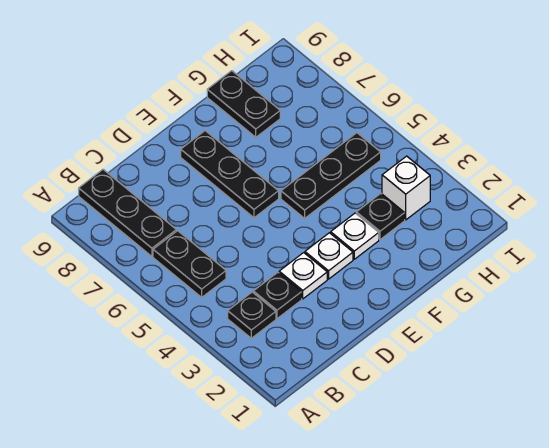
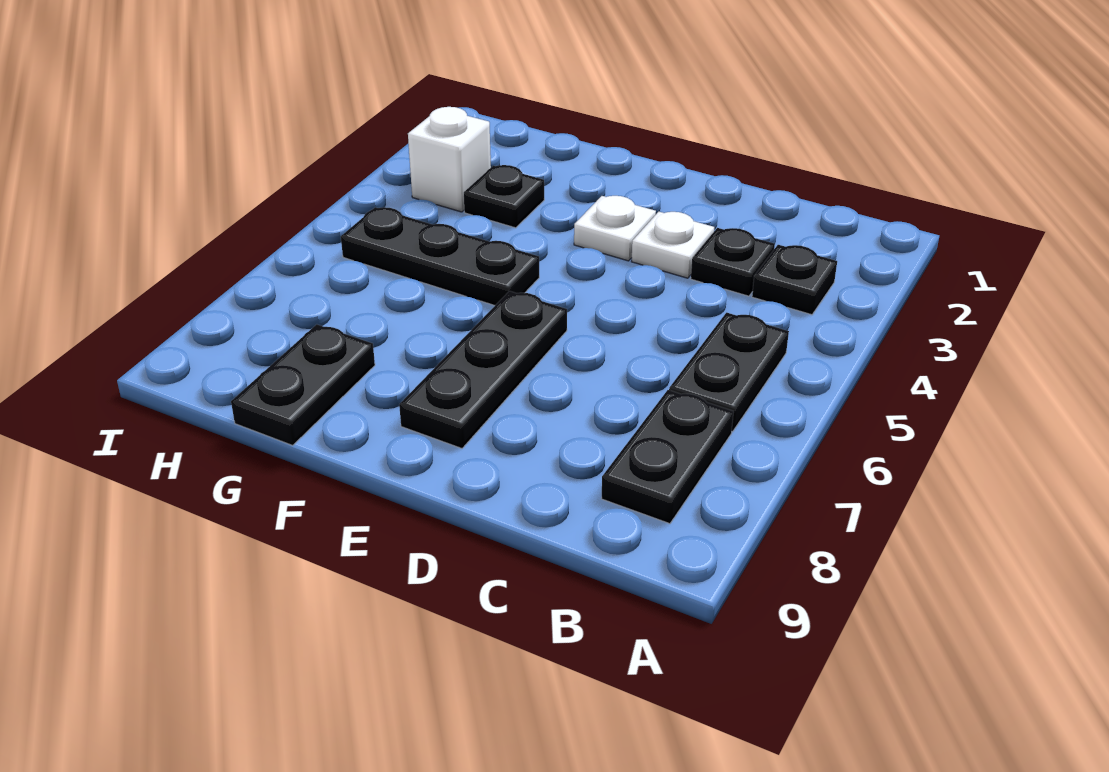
black 1x3 plate [79,170,176,256] -> black 1x2 plate [602,390,734,524]
white 1x1 plate [331,213,379,259] -> none

